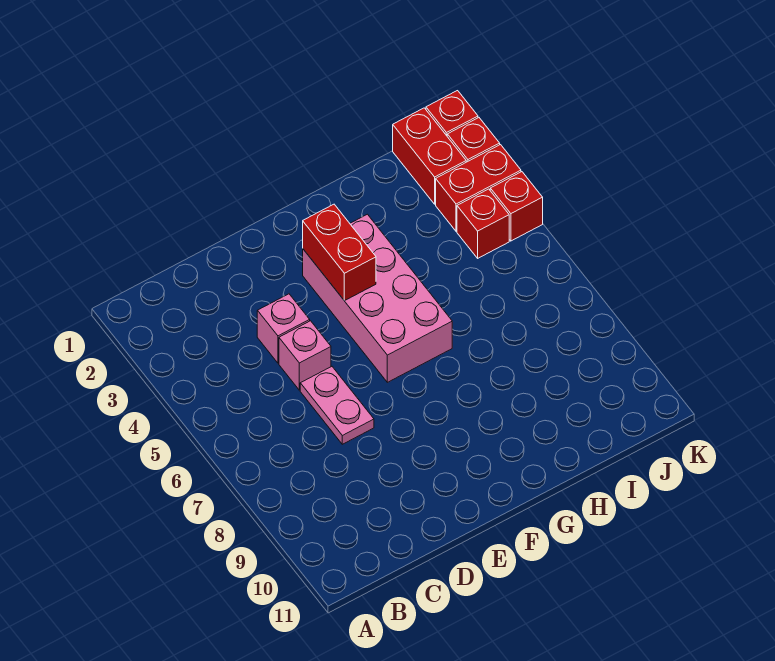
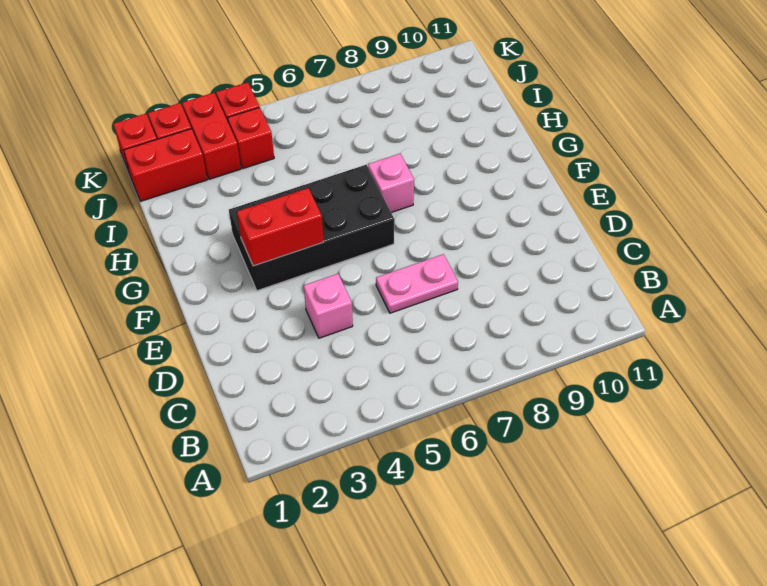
pink 1x1 brick [279,321,331,390] -> pink 1x1 brick moved to [368,153,414,213]
pink 2x4 brick [303,214,452,382] -> black 2x4 brick [229,165,394,291]

